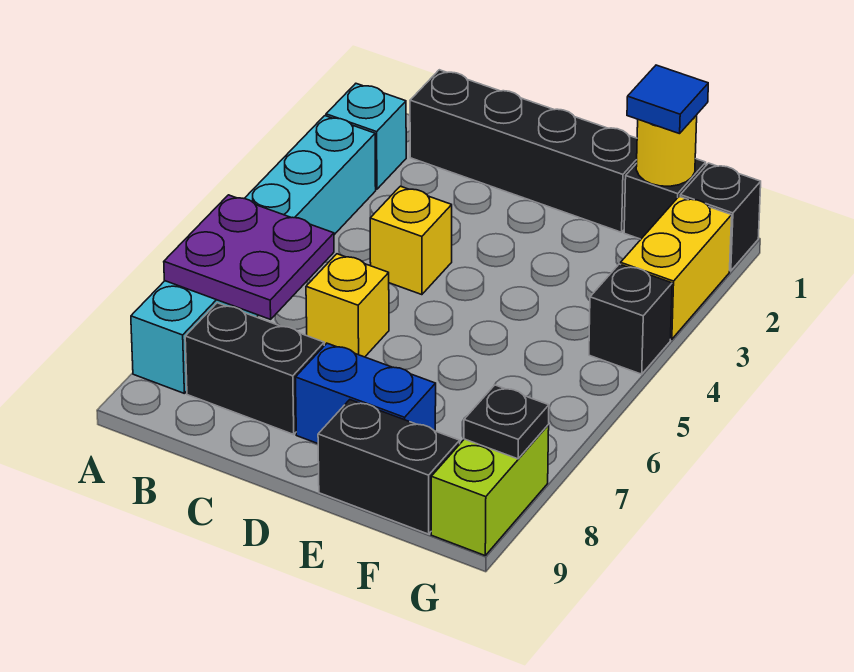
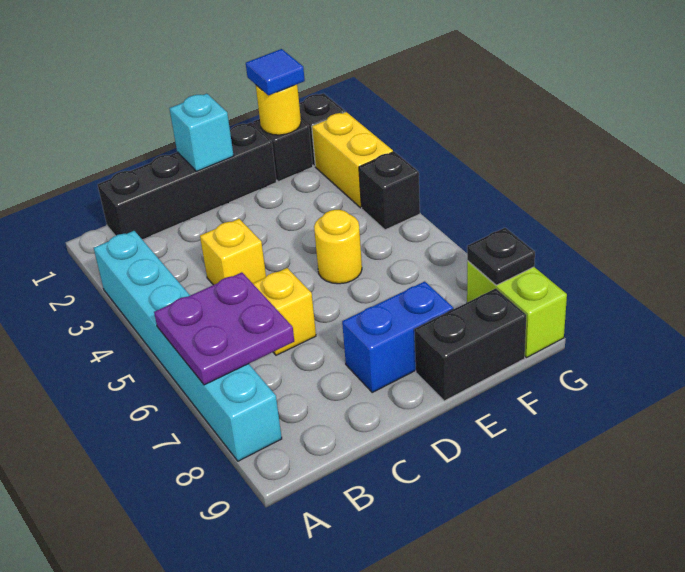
cyan 1x1 brick [326,84,406,189] -> cyan 1x1 brick moved to [169,94,234,171]
black 1x2 brick [185,303,324,434] -> none
none -> yellow 1x1 round brick [314,210,362,284]

